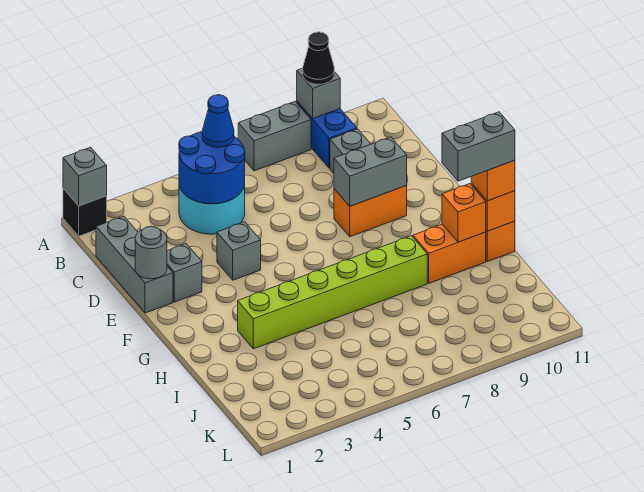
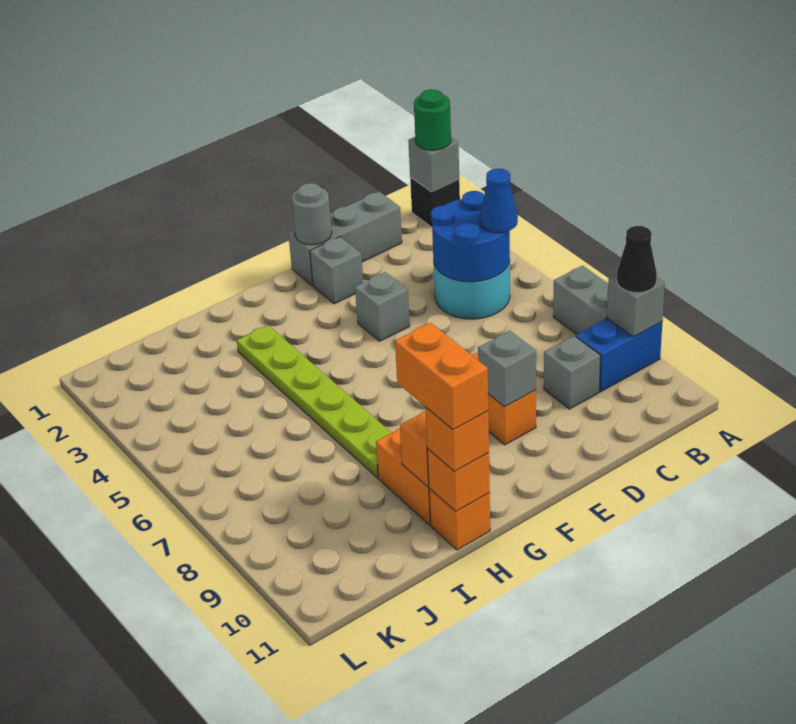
none -> green 1x1 round brick [414,89,451,150]
grey 1x2 brick [334,137,407,206] -> grey 1x1 brick [478,331,536,407]
lime 1x6 brick [238,236,427,349] -> lime 1x6 plate [237,325,391,478]
grey 1x2 brick [442,112,515,181] -> orange 1x2 brick [395,323,488,430]

